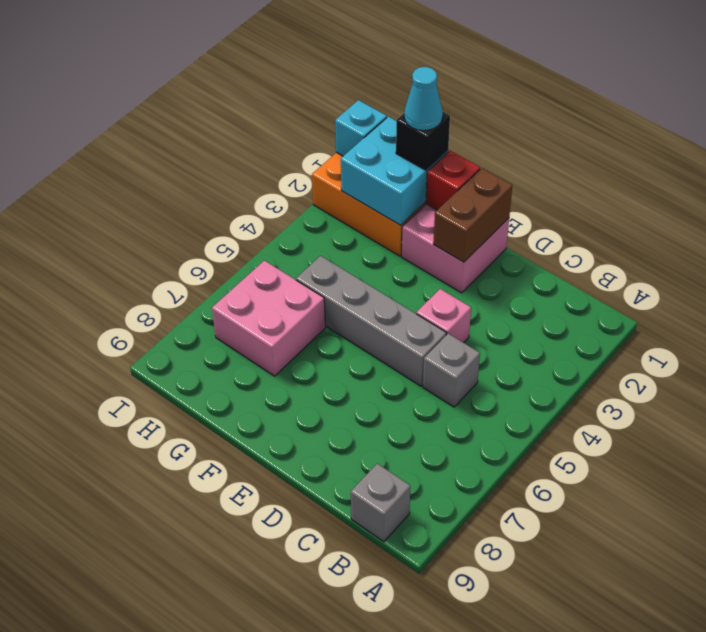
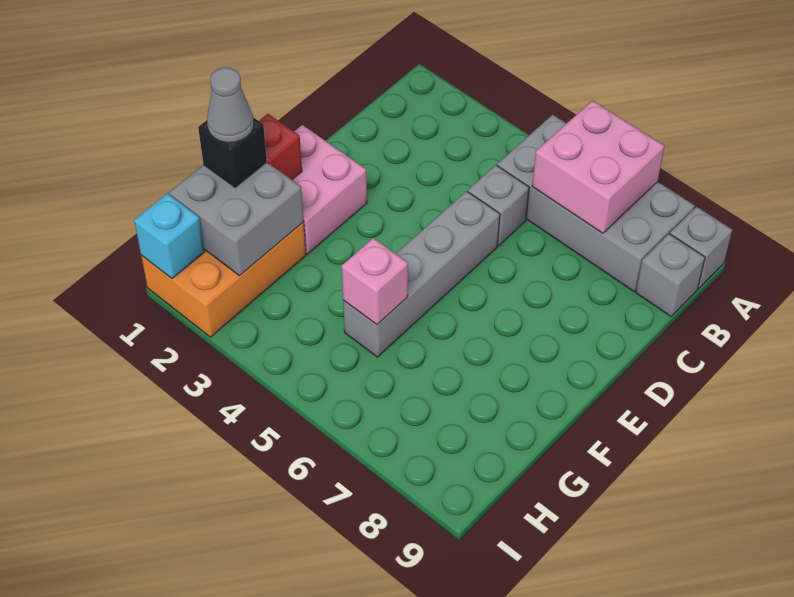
none -> grey 2x4 brick [497,115,695,291]
none -> grey 1x1 brick [670,207,732,289]
pink 1x1 brick [416,289,471,343] -> pink 1x1 brick moved to [342,238,408,325]
brown 1x2 brick [433,168,512,262] -> none
cyan 2x2 brick [341,117,448,225] -> grey 2x2 brick [169,162,304,276]
cyan 1x1 cone [404,67,443,131] -> grey 1x1 cone [207,67,254,143]
pink 2x2 brick [212,261,325,376] -> pink 2x2 brick moved to [532,101,664,233]

